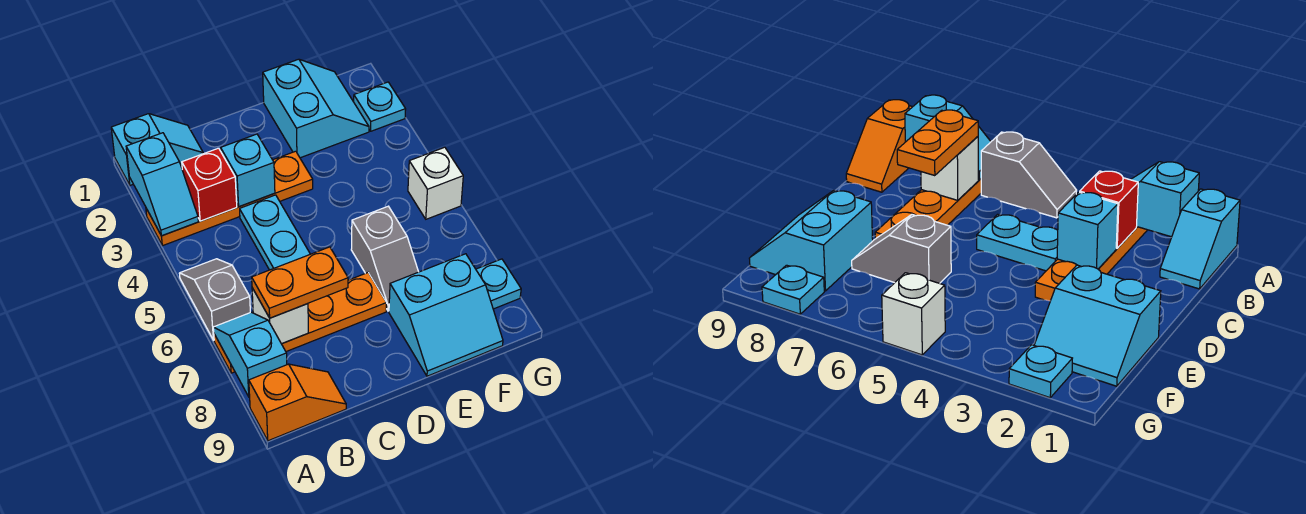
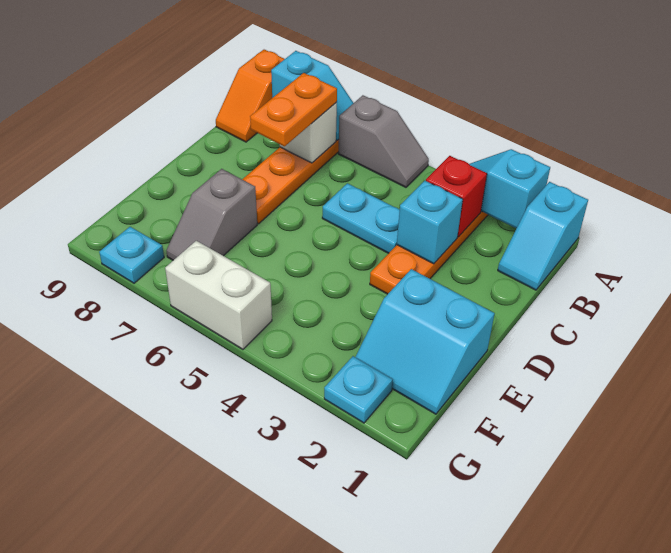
grey 1x2 slope [351,206,418,311] -> grey 1x2 slope turned to [166,169,257,260]
cyan 2x2 slope [389,254,503,376] -> none
white 1x1 brick [408,147,463,219] -> white 1x2 brick [165,241,272,349]

